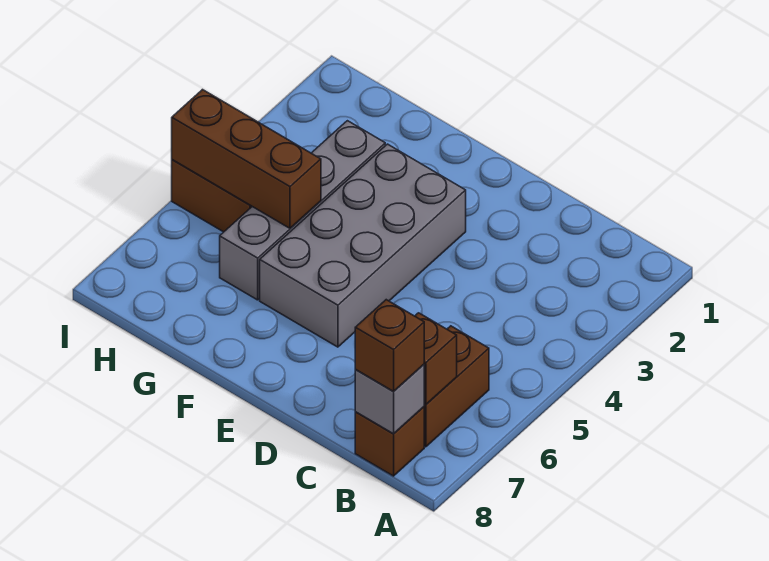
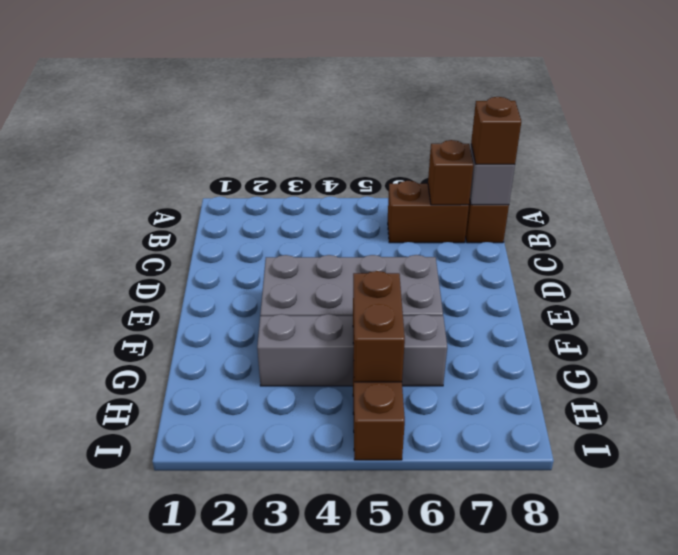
brown 1x3 brick [172,90,321,228] -> brown 1x2 brick [353,271,405,382]

